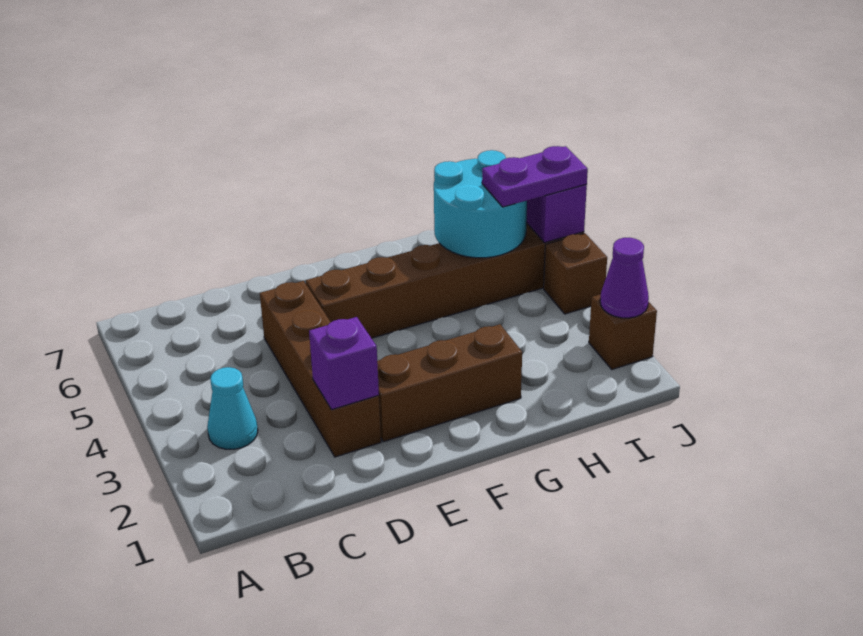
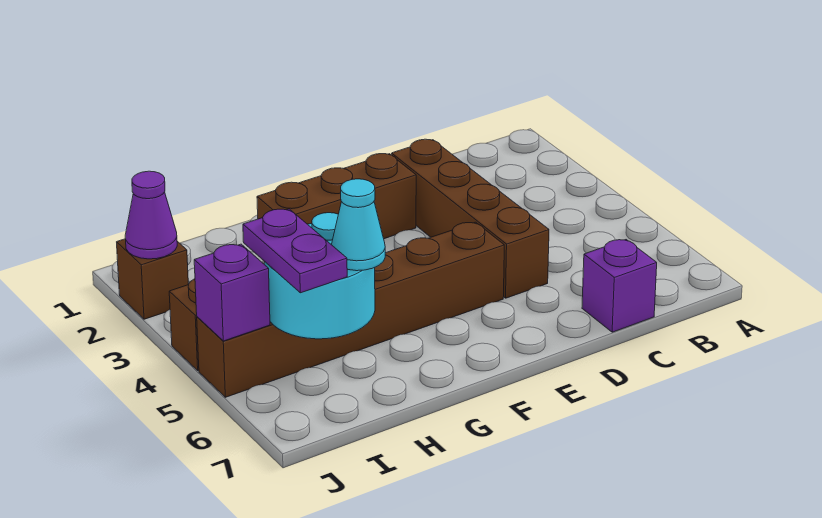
cyan 1x1 cone [207,367,258,449] -> cyan 1x1 cone moved to [332,179,385,271]
purple 1x1 brick [309,317,379,410] -> purple 1x1 brick moved to [582,240,657,332]
purple 1x2 plate [482,146,588,207] -> purple 1x2 plate turned to [243,209,347,293]

